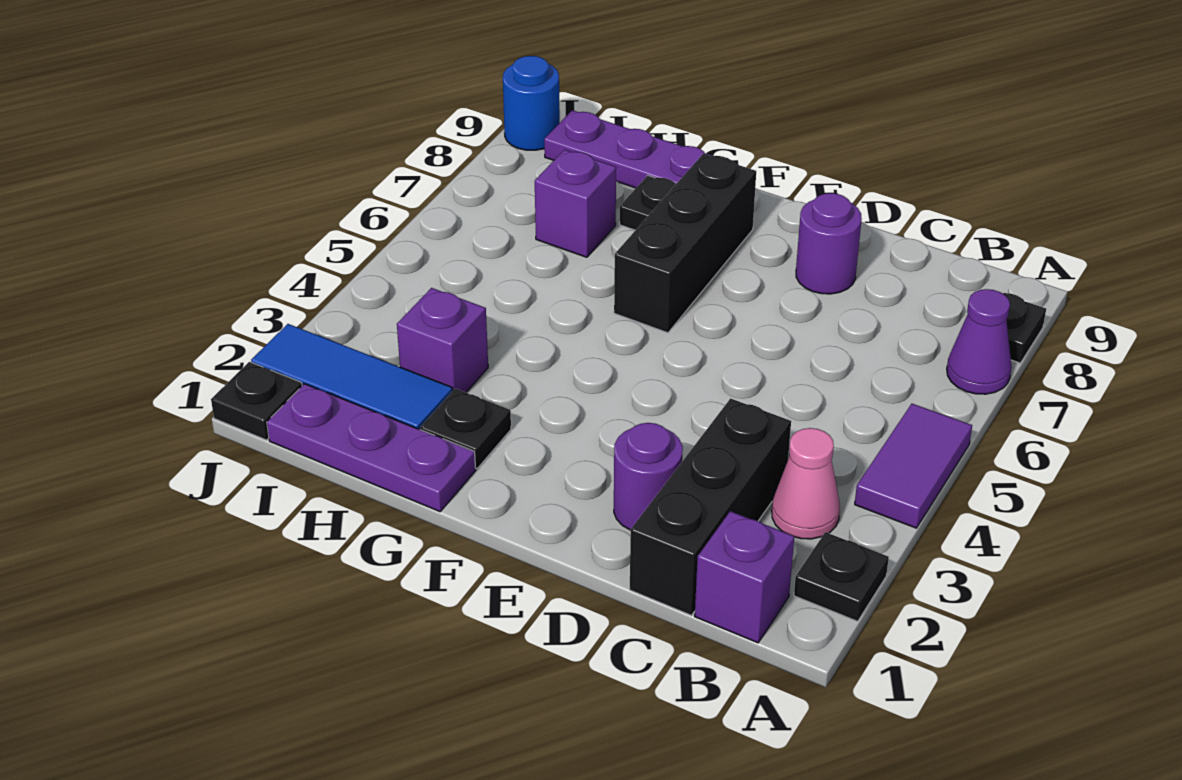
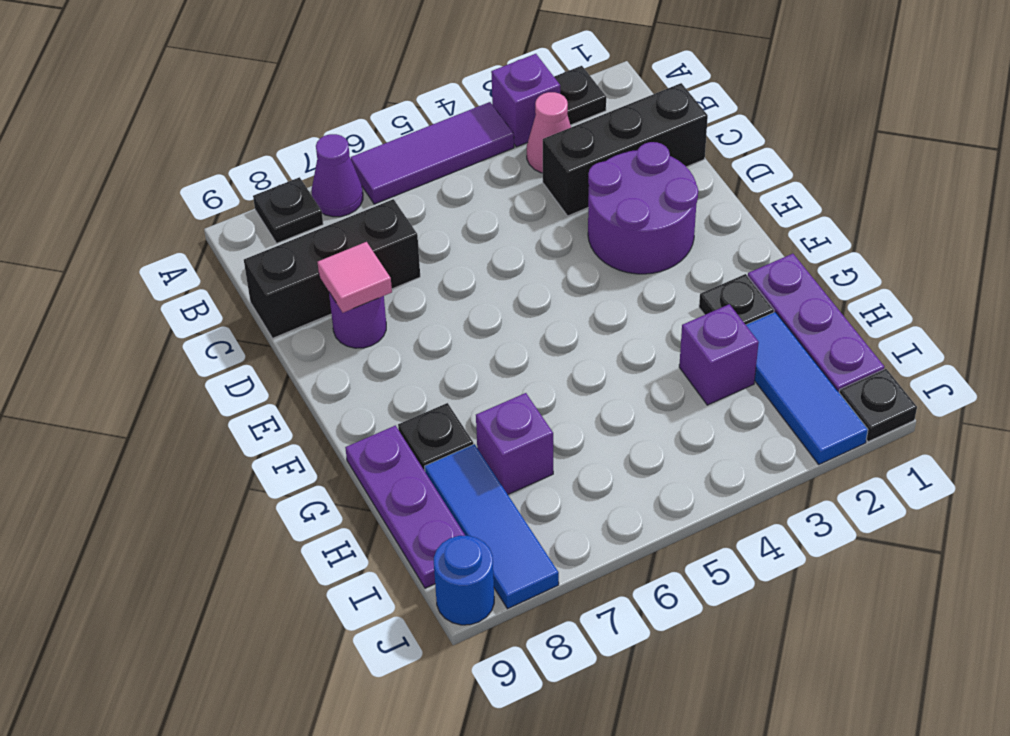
purple 1x2 tile [855,404,972,528] -> purple 1x3 tile [351,102,514,204]
purple 1x1 brick [695,511,794,643] -> purple 1x1 brick moved to [491,54,560,147]
purple 1x1 round brick [614,423,683,530] -> purple 2x2 round brick [588,142,698,274]
none -> pink 1x1 tile [318,242,392,313]
black 1x3 brick [614,154,756,333] -> black 1x3 brick moved to [244,199,420,338]
none -> blue 1x3 tile [425,444,559,609]

